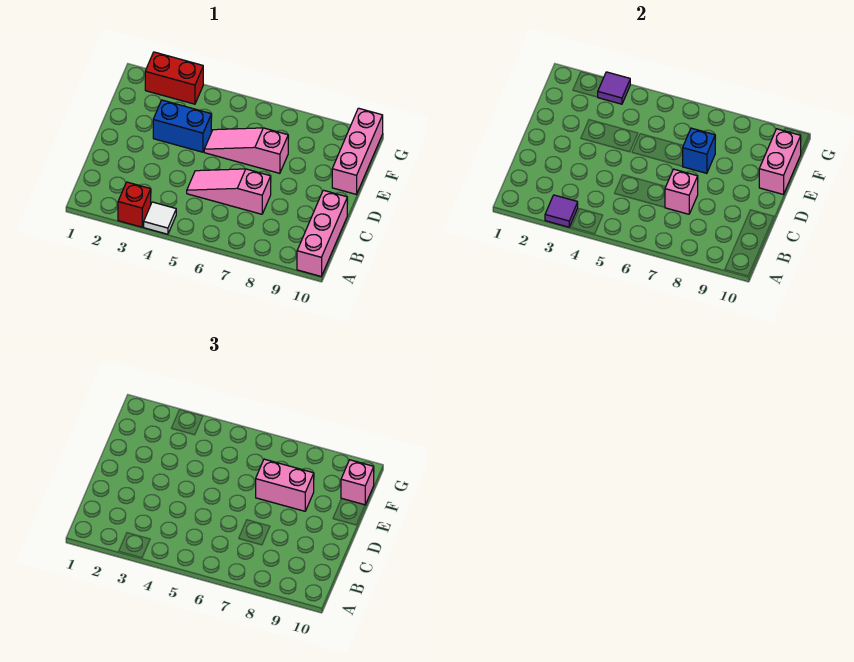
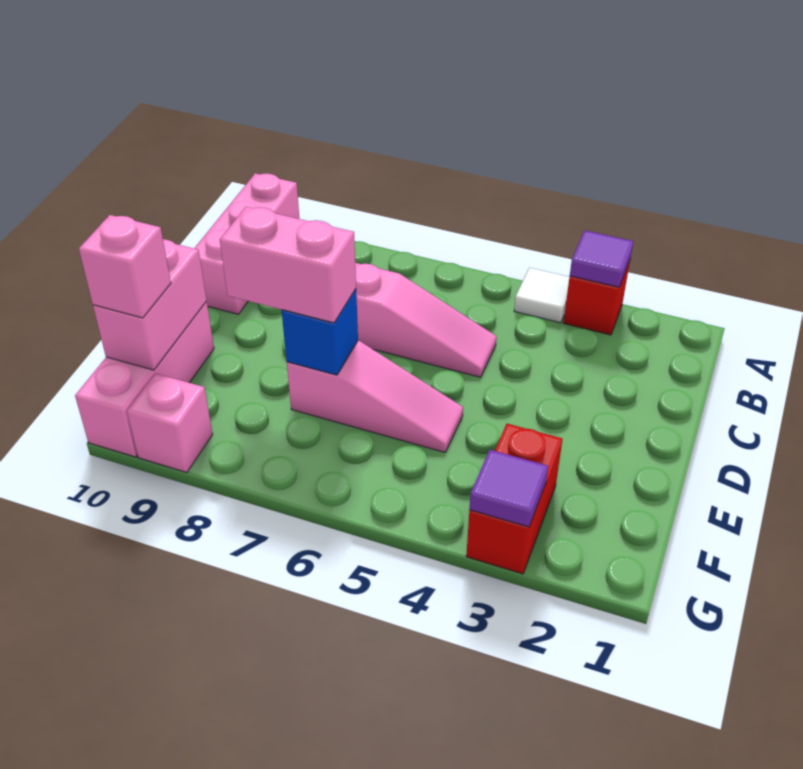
pink 1x1 brick [665,169,698,214] -> pink 1x1 brick moved to [127,373,213,472]
blue 1x2 brick [153,100,211,152] -> none
red 1x2 brick [145,52,203,104] -> red 1x2 brick turned to [466,424,562,574]

